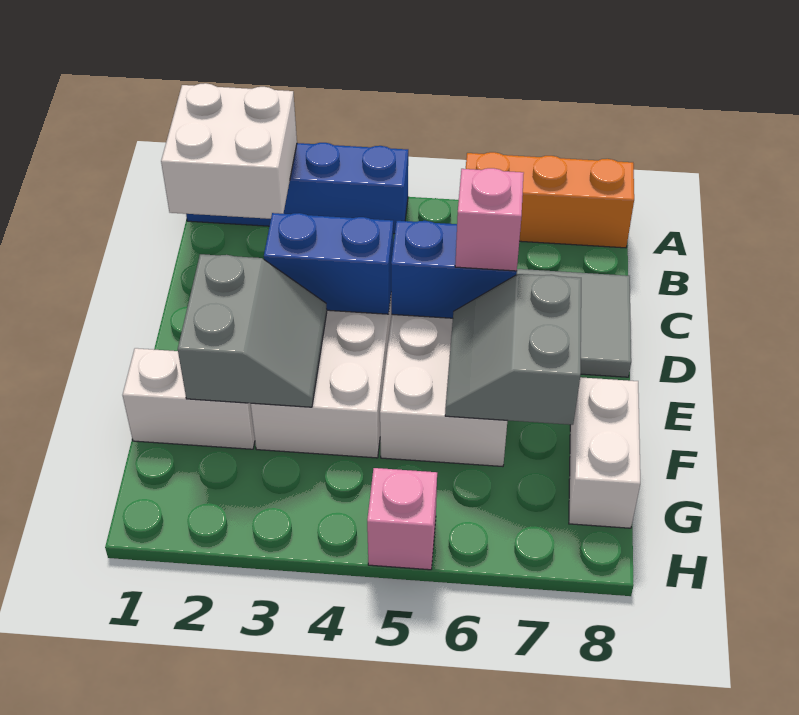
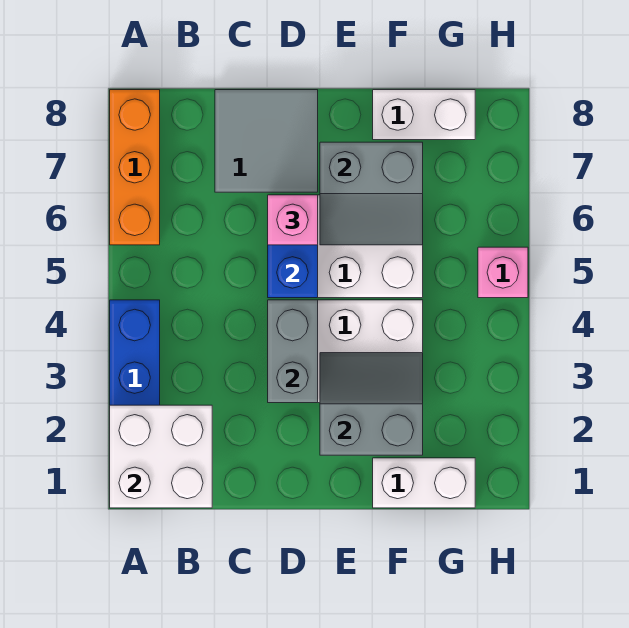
blue 1x2 brick [264,213,394,314] -> grey 1x2 brick [268,300,318,403]
white 1x2 brick [123,348,255,449] -> white 1x2 brick turned to [373,458,475,508]

